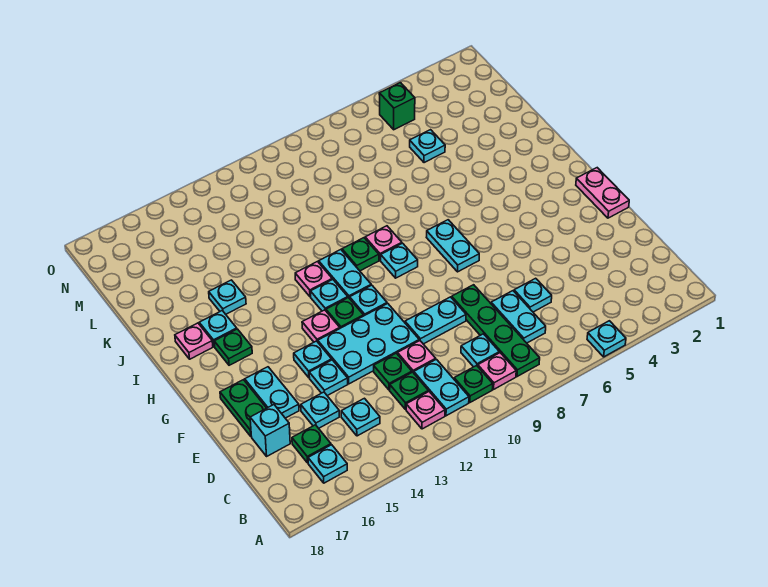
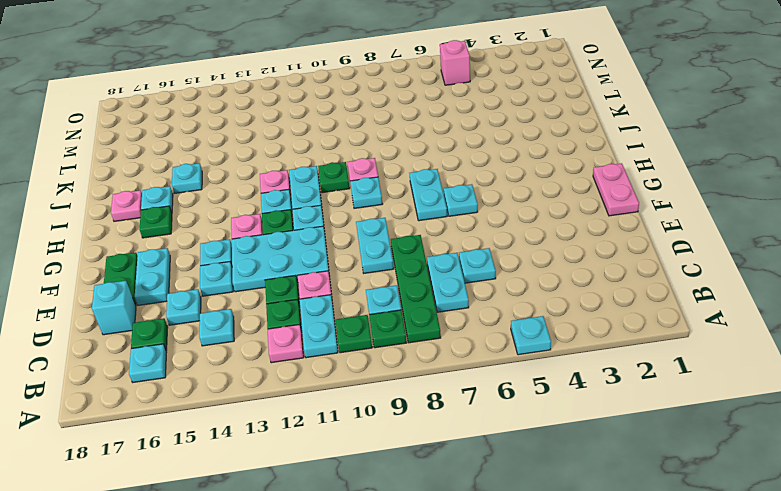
pink 1x1 plate [478,353,516,389] -> green 1x1 plate [369,310,407,348]
cyan 1x2 plate [405,297,466,344] -> cyan 1x2 plate turned to [356,218,394,273]
cyan 1x1 plate [410,130,445,163] -> cyan 1x1 plate moved to [444,184,478,216]
green 1x1 brick [379,83,415,130] -> pink 1x1 brick [440,40,470,85]

